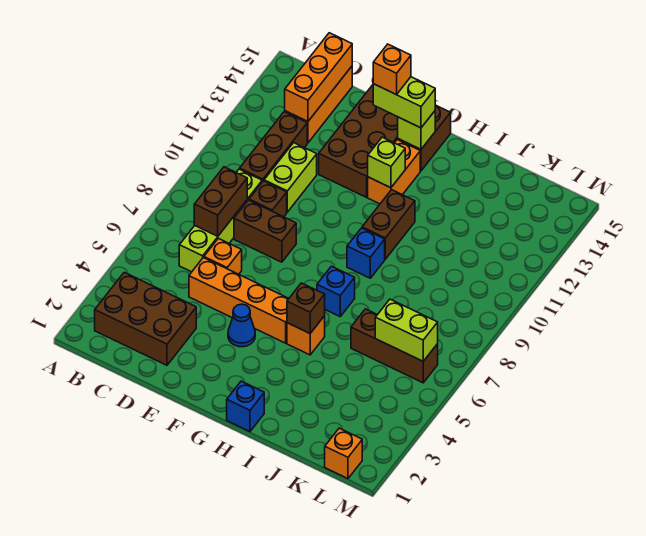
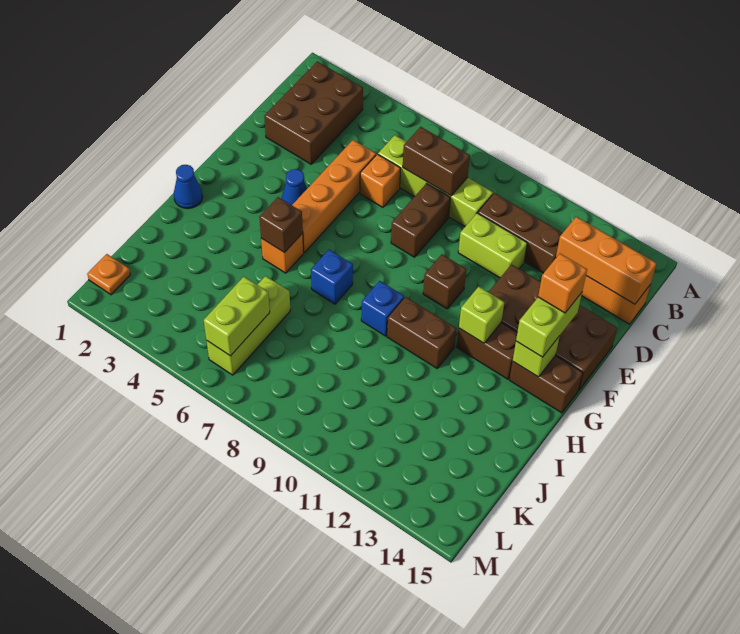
brown 1x1 brick [249,181,287,217] -> brown 1x1 brick moved to [423,254,466,309]
orange 1x2 brick [368,139,420,204] -> brown 1x2 brick [457,323,517,379]
blue 1x1 brick [227,381,264,432] -> blue 1x1 cone [174,165,203,209]
brown 1x3 brick [351,309,438,383] -> lime 1x3 brick [206,276,290,375]
orange 1x1 brick [325,428,362,479] -> orange 1x1 plate [87,254,130,295]

